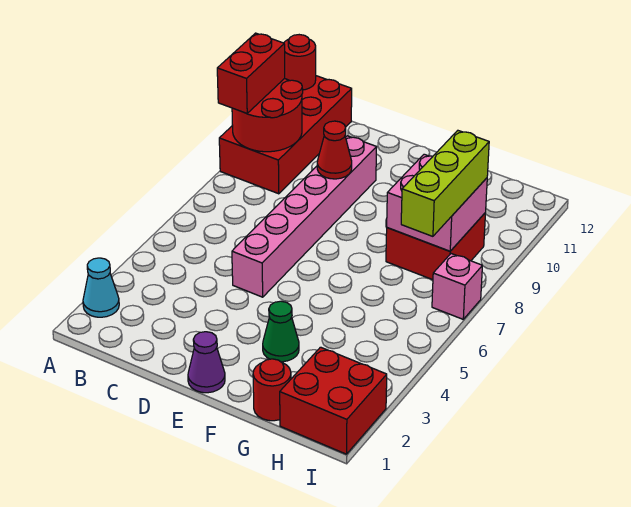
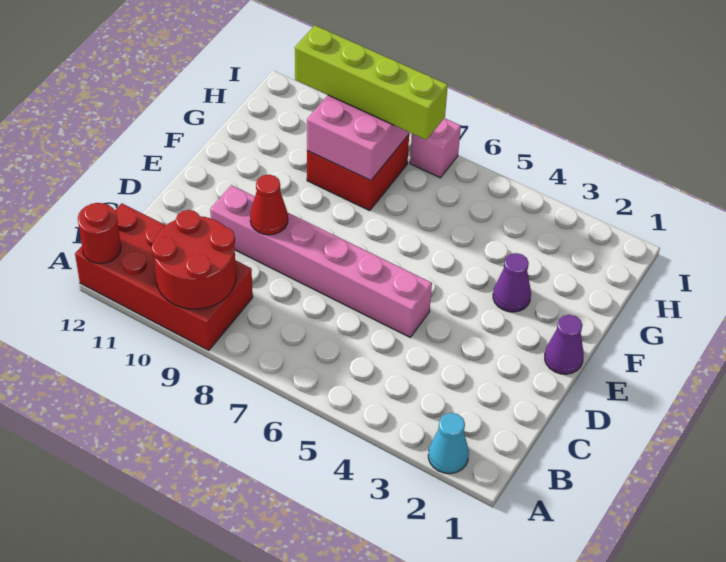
red 1x2 brick [217,33,285,113] -> none
green 1x1 cone [263,301,299,362] -> purple 1x1 cone [493,253,531,312]
red 1x1 round brick [253,359,291,421] -> none
red 2x2 brick [280,347,387,454] -> none
lime 1x3 brick [401,131,489,236] -> lime 1x4 brick [295,25,448,140]

